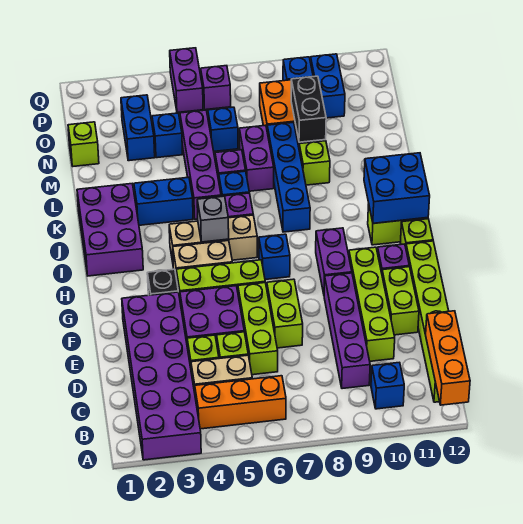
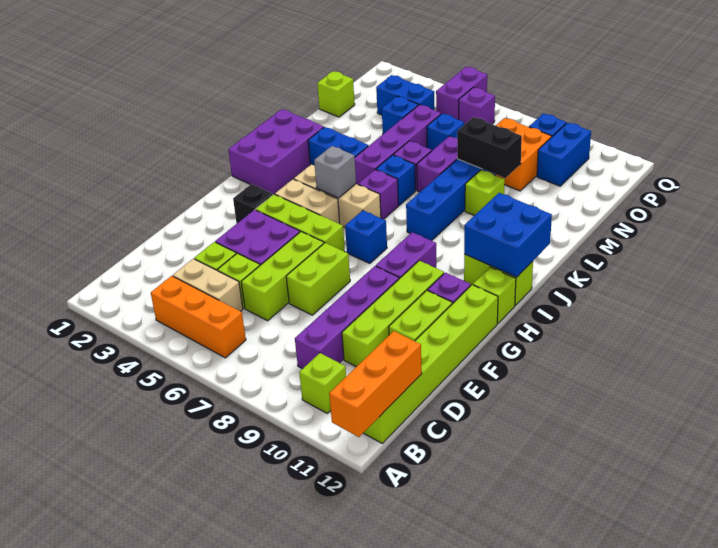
purple 2x6 brick [122,292,201,460] -> none
blue 1x1 brick [371,362,404,409] -> lime 1x1 brick [299,353,346,413]
black 1x2 brick [291,76,326,142] -> black 1x2 brick turned to [457,117,522,178]
blue 1x2 brick [121,95,155,161] -> blue 1x2 brick turned to [376,75,435,115]

